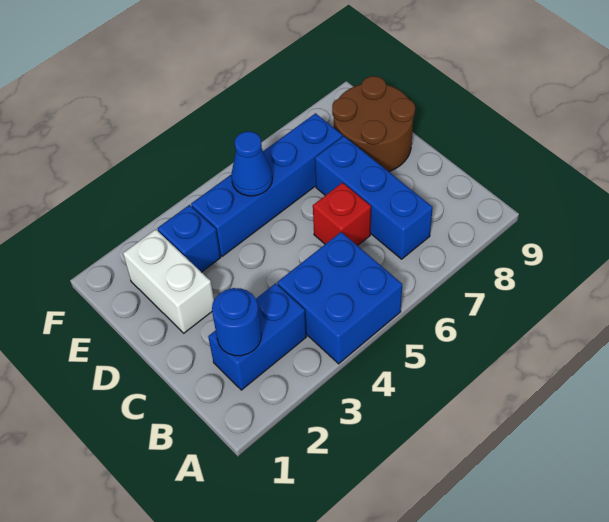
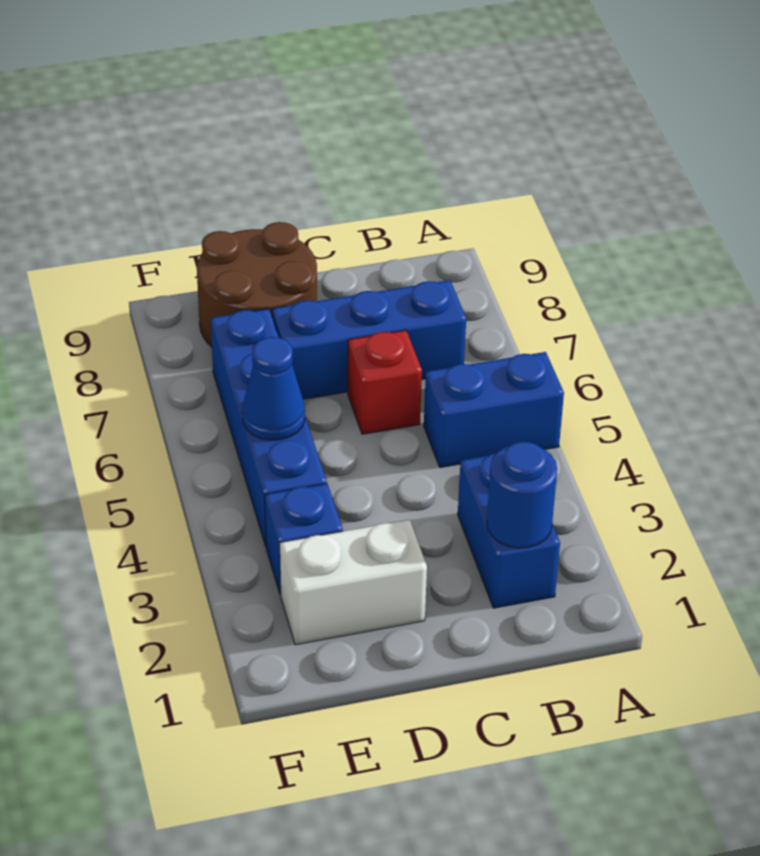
blue 2x2 brick [277,232,402,364] -> blue 1x2 brick [424,352,564,468]

